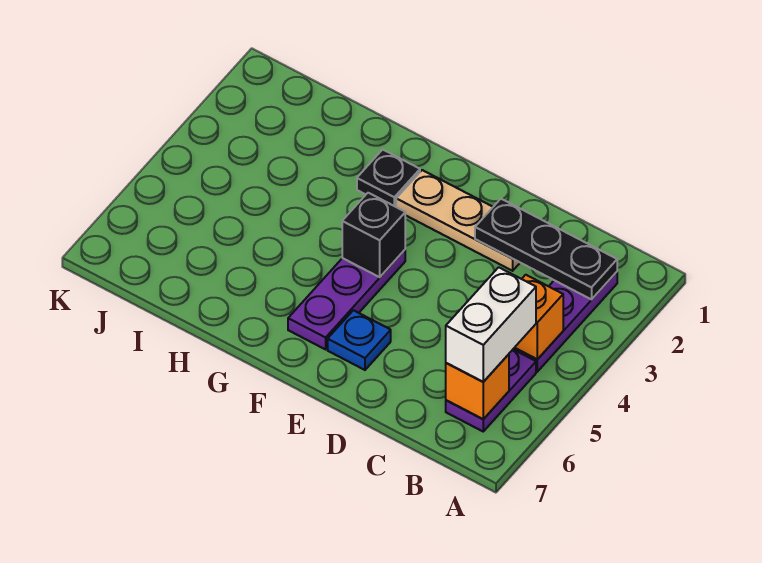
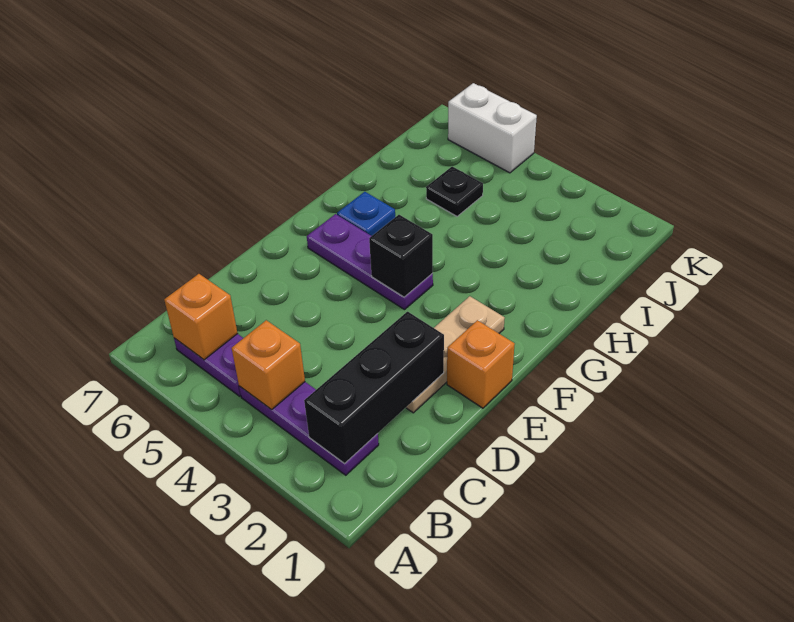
black 1x3 plate [475,199,617,299] -> black 1x3 brick [304,312,444,464]
white 1x2 brick [446,267,536,382] -> white 1x2 brick moved to [448,83,537,173]
none -> orange 1x1 brick [447,320,515,408]
blue 1x1 plate [328,310,391,370] -> blue 1x1 plate moved to [337,192,395,236]
black 1x1 plate [357,149,420,207] -> black 1x1 plate moved to [426,166,483,216]

